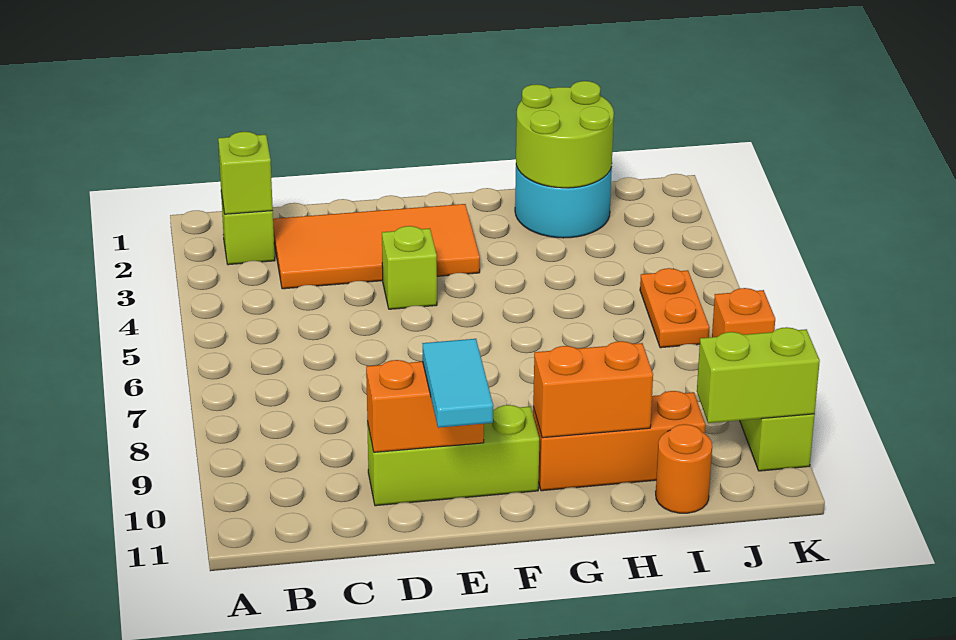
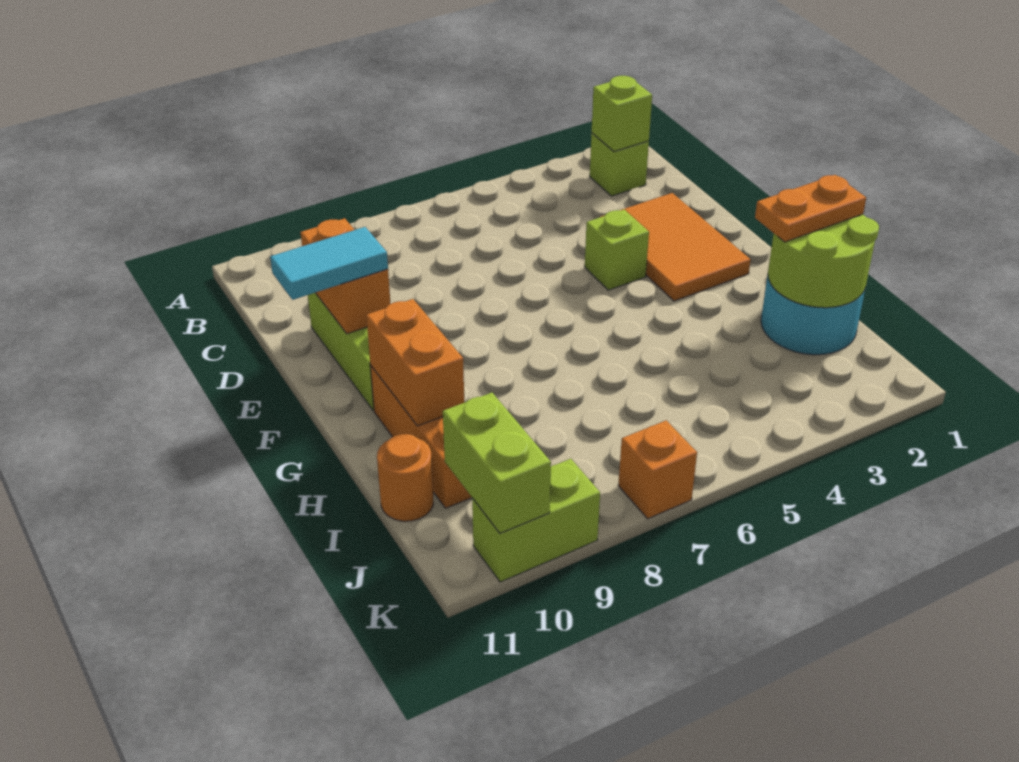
orange 2x4 tile [273,204,480,289] -> orange 2x3 tile [601,193,751,301]
orange 1x2 plate [640,268,709,348] -> orange 1x2 plate moved to [755,175,866,242]

